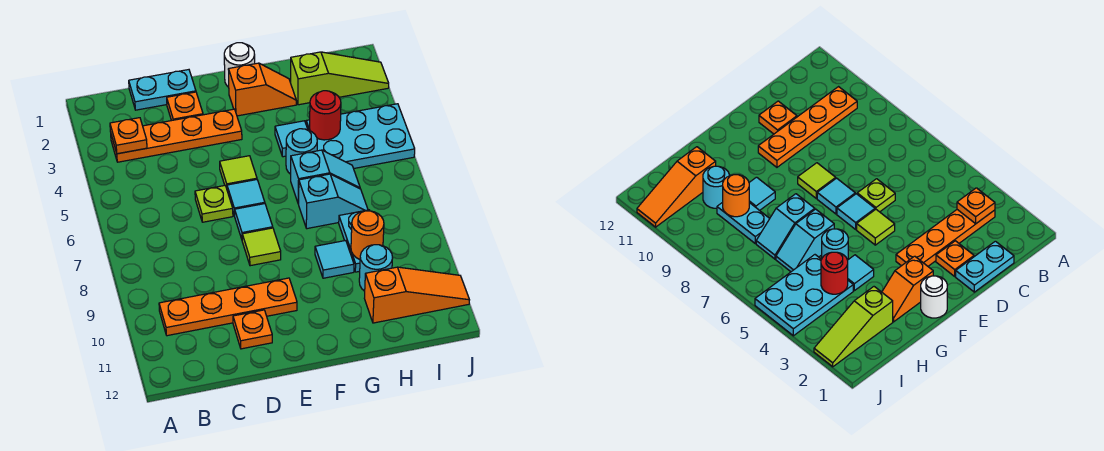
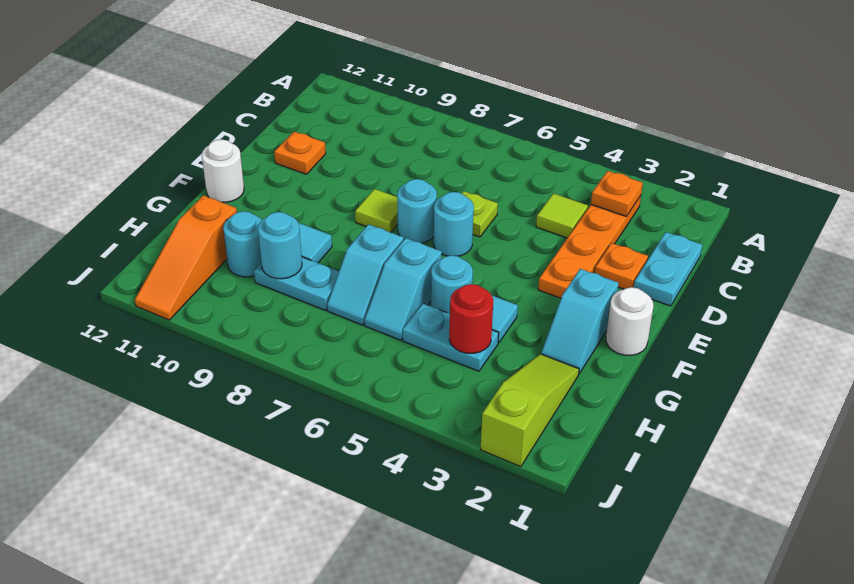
orange 1x4 plate [159,278,297,336] -> none
lime 1x1 tile [220,156,257,188] -> lime 1x1 tile moved to [536,193,588,238]
cyan 1x1 tile [227,180,265,216] -> cyan 1x1 round brick [434,192,474,256]
cyan 1x1 tile [235,204,273,239] -> cyan 1x1 round brick [397,179,437,243]
orange 1x2 slope [228,63,296,116] -> cyan 1x2 slope [541,269,619,374]
none -> white 1x1 round brick [202,139,244,202]
lime 1x3 slope [291,52,389,105] -> lime 1x3 slope turned to [480,354,579,467]
cyan 2x3 plate [306,104,415,169] -> cyan 1x2 plate [403,304,499,371]
orange 1x1 round brick [351,211,384,259] -> cyan 1x1 round brick [258,212,302,279]

